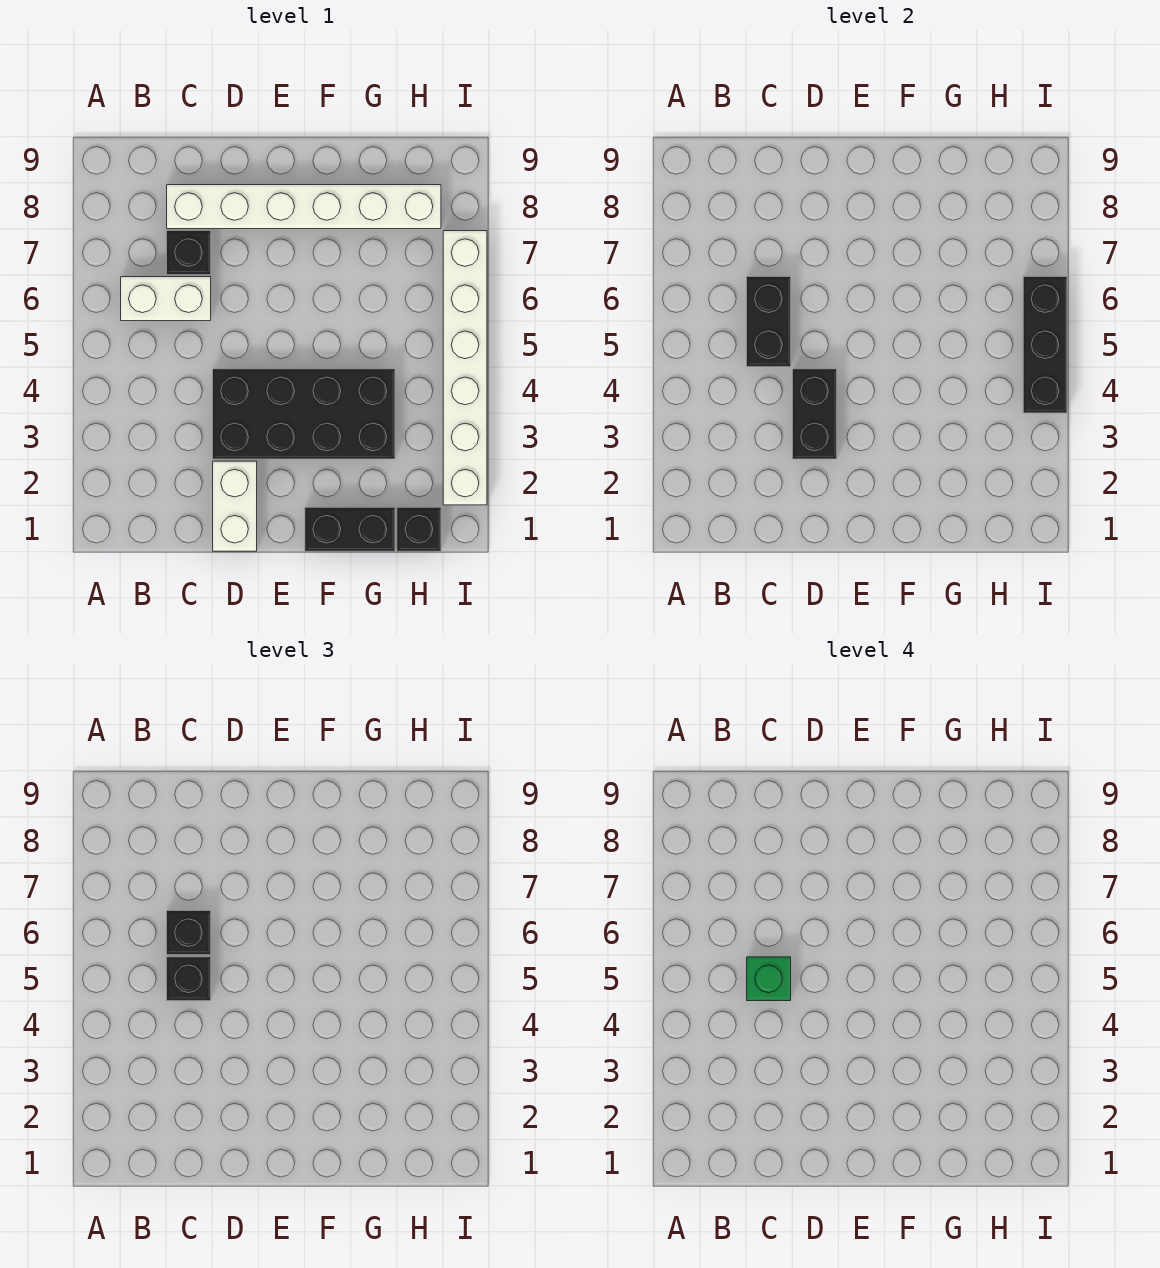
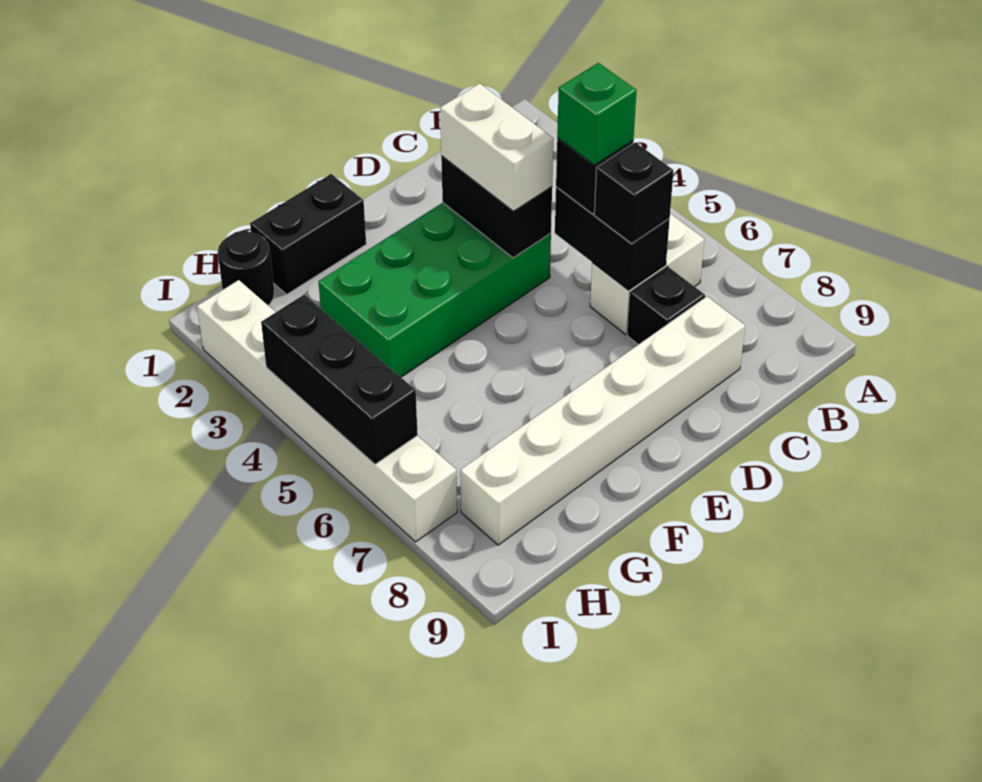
white 1x2 brick [213,461,257,551] -> white 1x2 brick moved to [440,83,553,211]
black 2x4 brick [213,369,395,459] -> green 2x4 brick [319,203,551,377]
black 1x1 brick [397,507,441,551] -> black 1x1 round brick [218,231,274,305]

